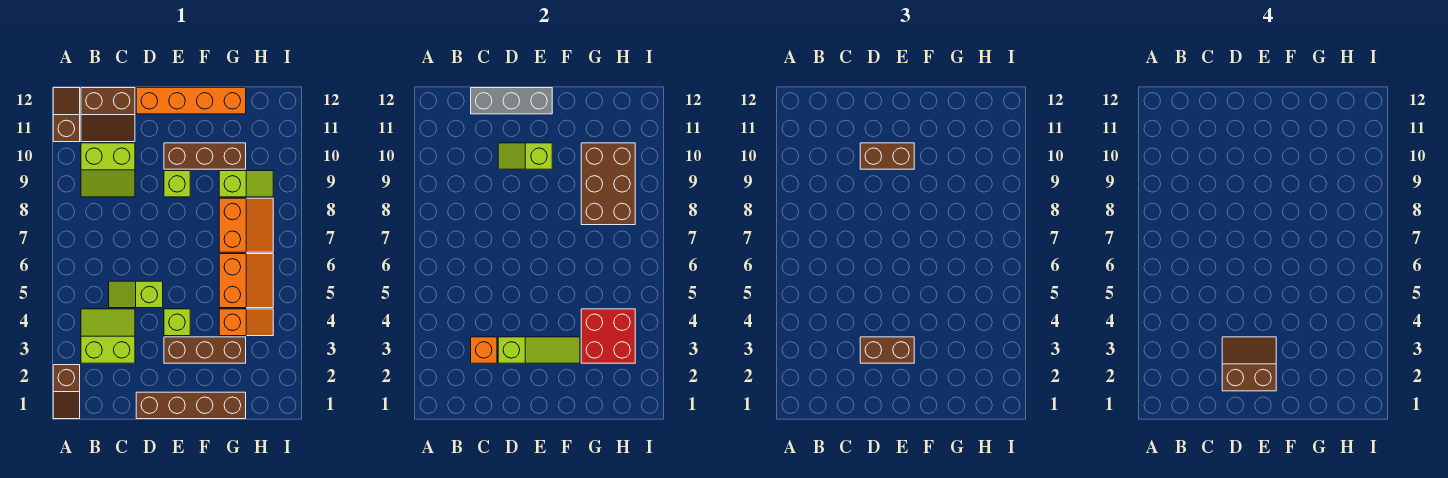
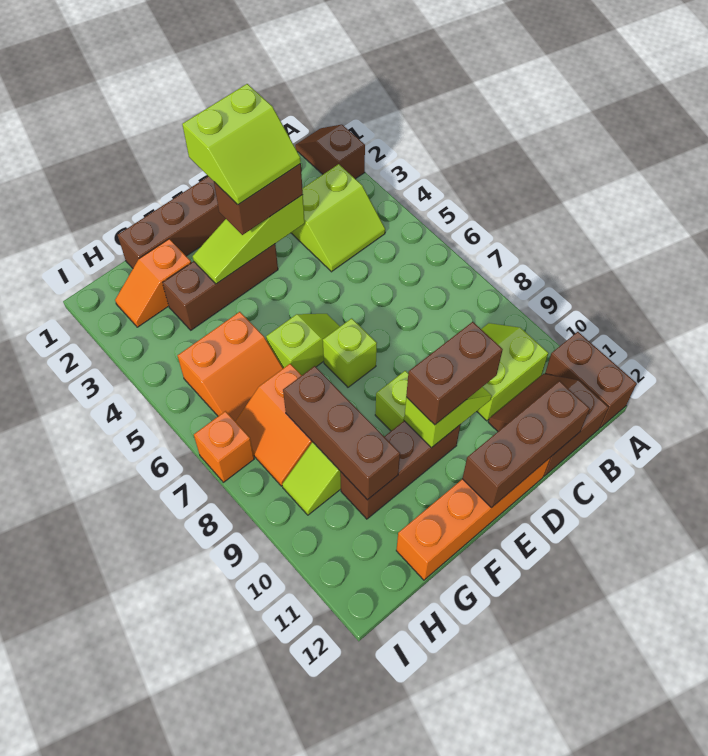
brown 1x2 slope [53,88,80,142] -> brown 1x2 brick [545,332,637,428]
orange 1x1 brick [471,337,497,363] -> orange 1x1 brick moved to [194,411,254,482]
lime 1x2 slope [109,281,163,308] -> lime 1x2 slope moved to [266,314,340,375]
grey 1x3 brick [471,88,552,114] -> brown 1x3 brick [462,381,590,507]
brown 2x2 slope [1222,337,1276,391] -> lime 2x2 slope [182,84,301,205]
lime 1x1 brick [164,309,190,336] -> lime 1x1 brick moved to [323,318,377,387]
red 2x2 brick [581,309,635,363] -> none
orange 1x2 slope [219,309,273,336] -> orange 1x2 slope moved to [115,239,191,327]
orange 2x2 slope [219,254,273,308] -> orange 2x2 slope turned to [177,312,283,421]
brown 2x3 brick [581,143,635,225] -> brown 1x3 brick [283,366,400,500]

